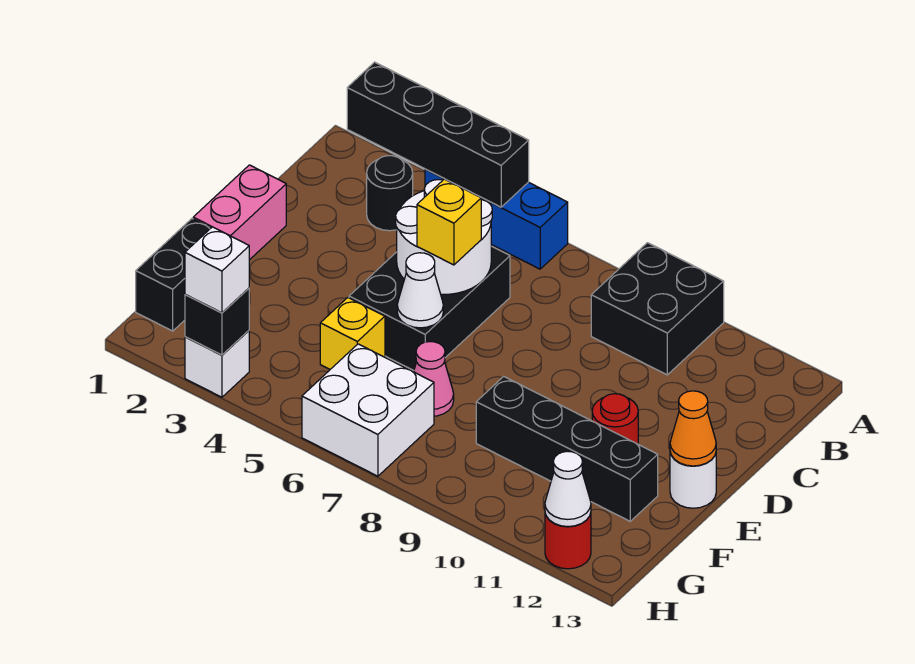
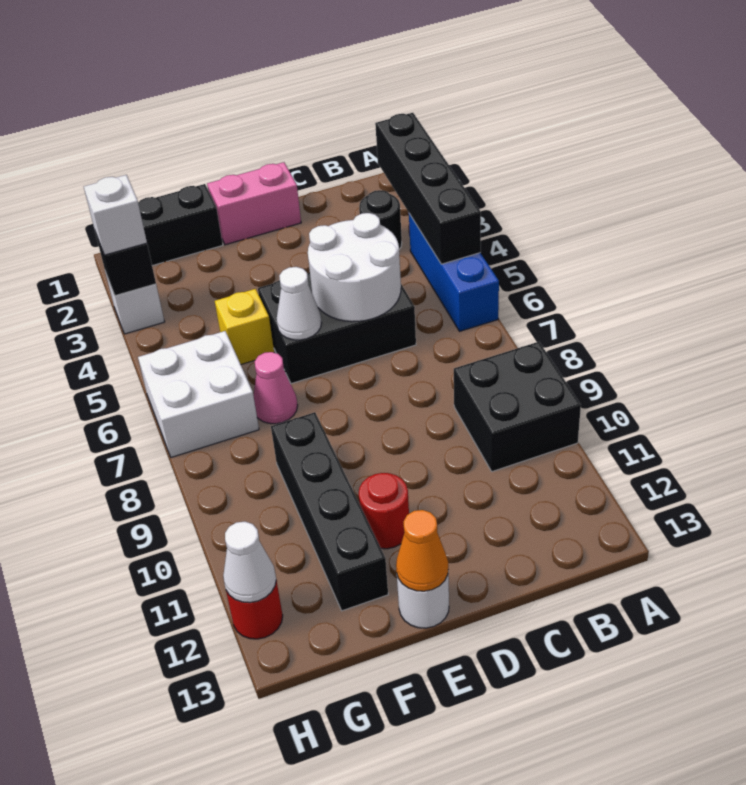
yellow 1x1 brick [417,179,481,265] -> none

